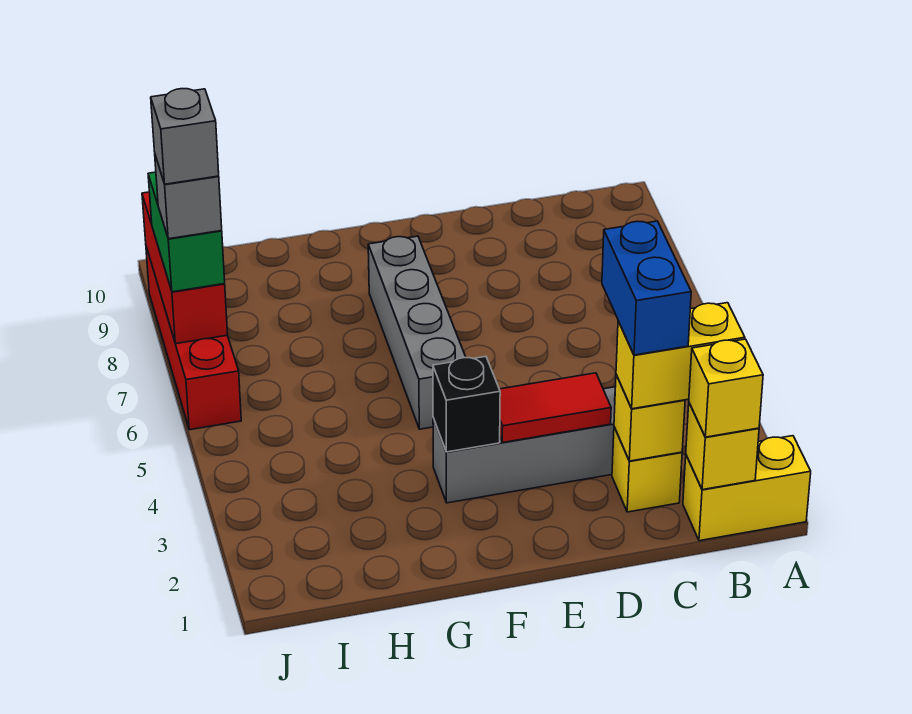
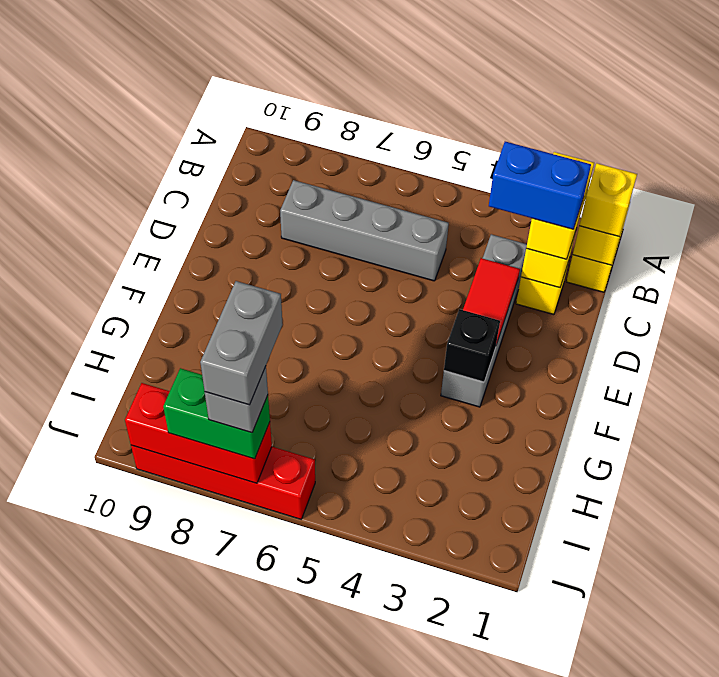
grey 1x4 brick [368,236,466,429] -> grey 1x4 brick moved to [280,180,449,281]
grey 1x1 brick [151,89,219,184] -> grey 1x2 brick [200,281,283,405]

